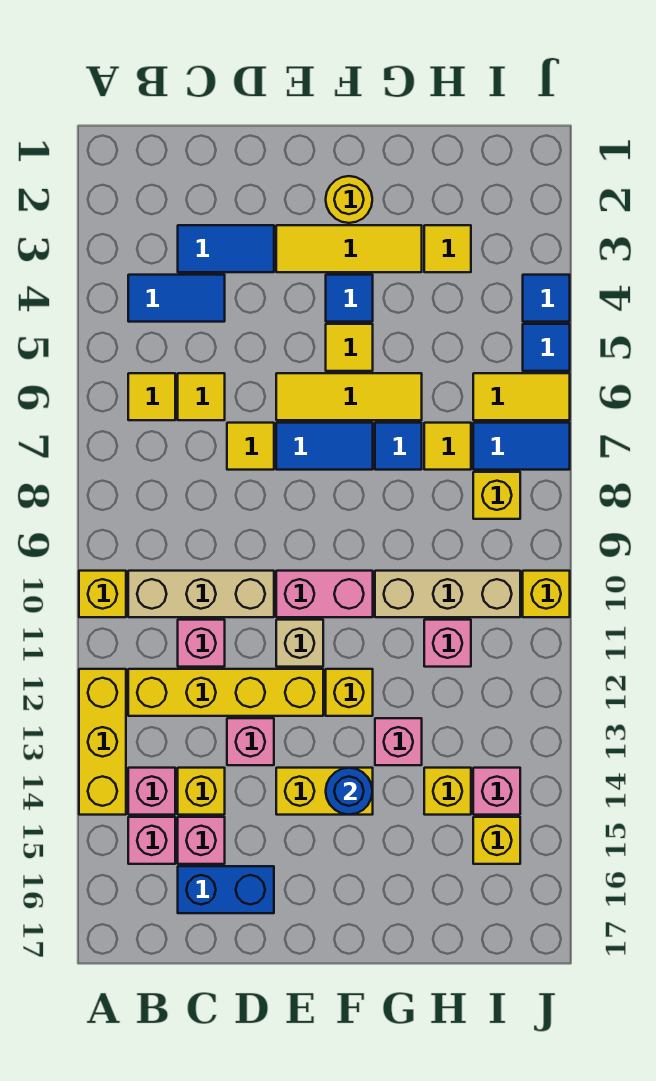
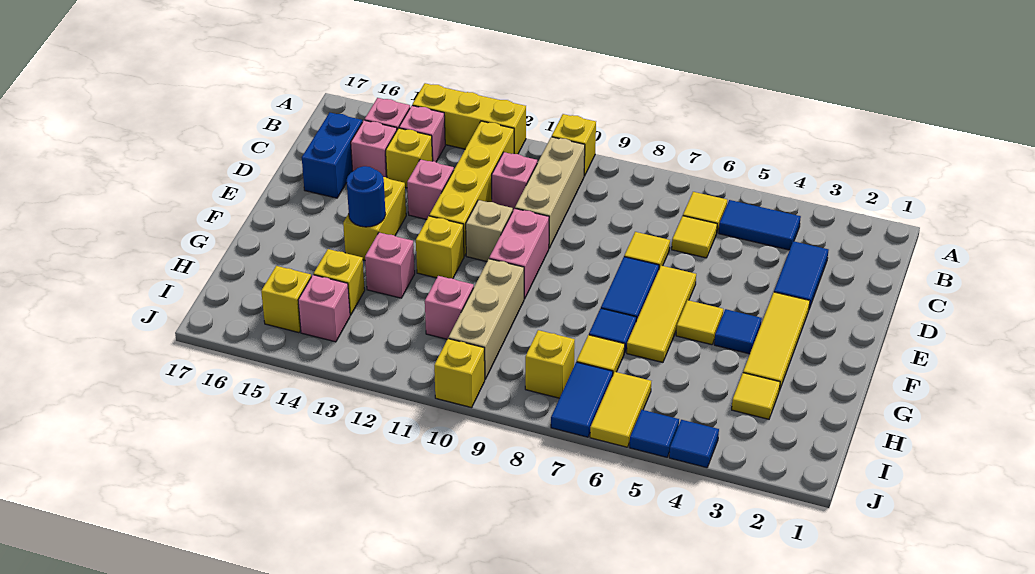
blue 1x2 tile [128,275,225,322] -> blue 1x2 tile turned to [719,200,801,250]
yellow 1x1 round brick [326,176,372,223] -> none

